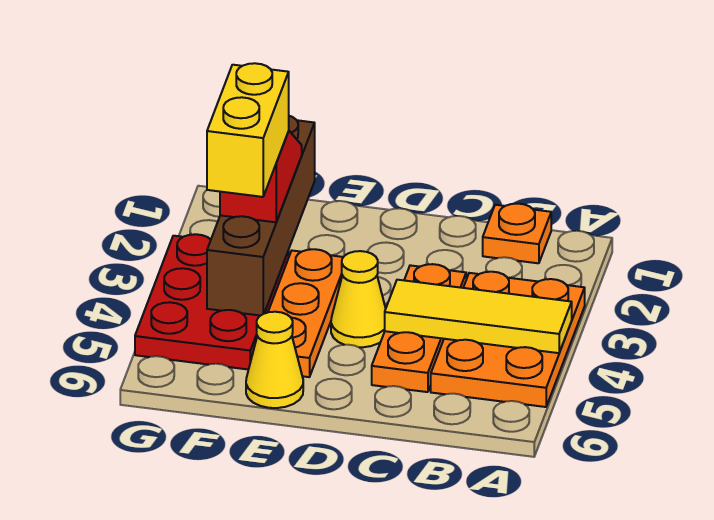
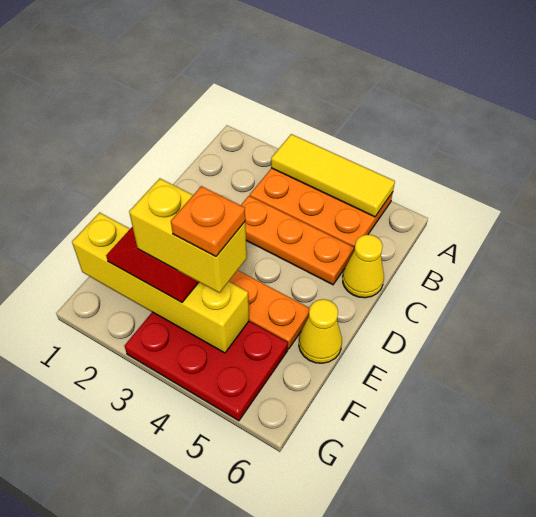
yellow 1x3 tile [385,280,572,353] -> yellow 1x3 tile turned to [271,134,395,217]
orange 1x1 plate [483,204,551,263] -> orange 1x1 plate moved to [171,186,245,257]
yellow 1x1 cone [331,251,386,347] -> yellow 1x1 cone moved to [343,235,384,298]
brown 1x4 brick [207,116,315,316] -> yellow 1x4 brick [72,213,249,353]

